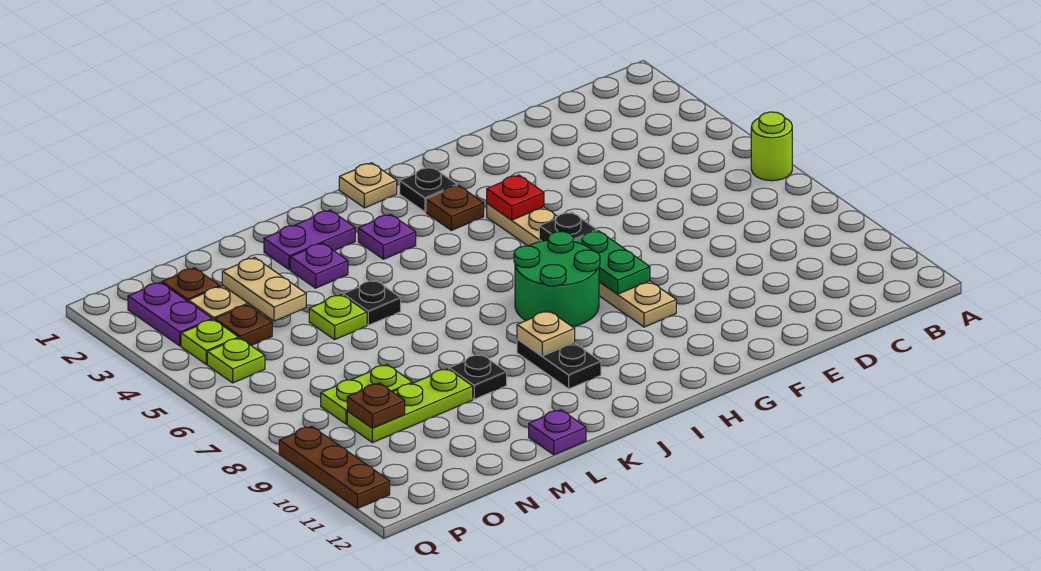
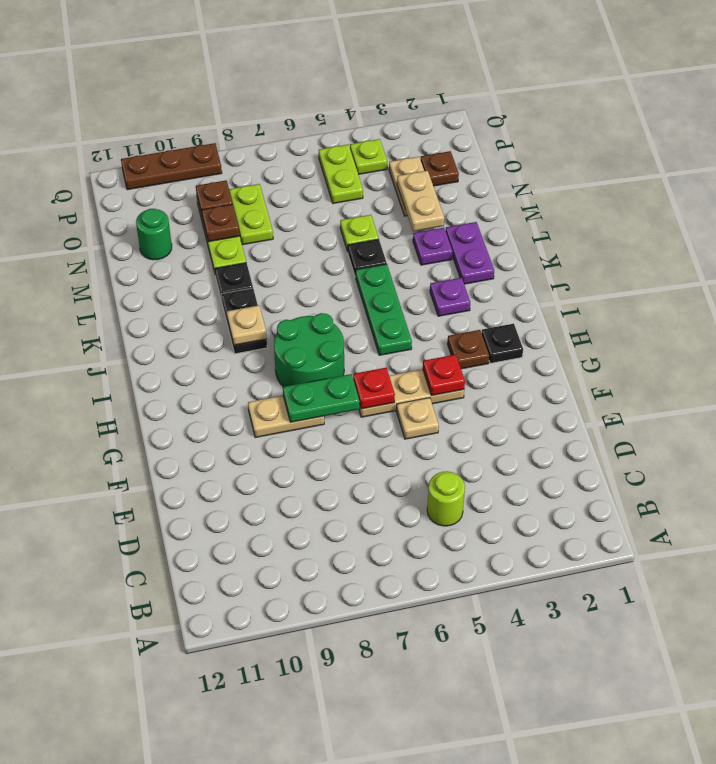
lime 1x1 round brick [751,112,792,181] -> lime 1x1 round brick moved to [427,471,465,526]
black 1x1 plate [539,212,597,241] -> red 1x1 plate [353,368,395,409]
tan 1x1 plate [339,163,397,208] -> tan 1x1 plate moved to [397,398,439,439]
none -> green 1x3 plate [356,264,412,355]
black 1x2 plate [517,339,601,389] -> black 1x2 plate turned to [221,288,267,354]
purple 1x1 plate [529,410,586,455] -> none
tan 1x2 plate [222,258,306,321] -> tan 1x2 plate turned to [397,171,444,232]
none -> green 1x1 round brick [136,209,172,260]
brown 1x1 plate [215,305,272,345] -> brown 1x1 plate moved to [202,204,240,242]
purple 1x2 plate [128,282,212,346] -> none
lime 1x1 plate [207,338,265,383] -> lime 1x2 plate [319,145,363,204]

